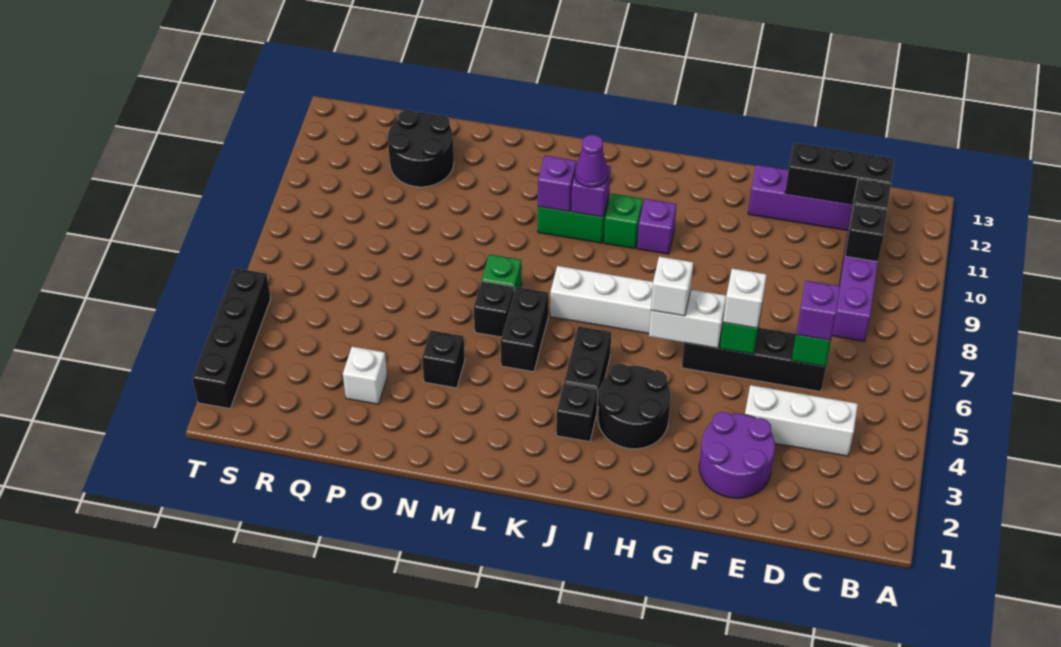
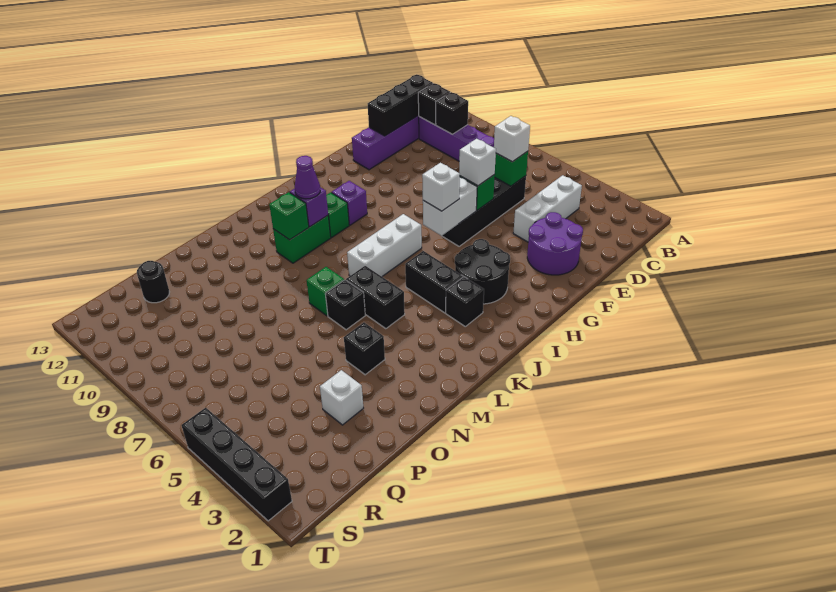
purple 1x1 brick [796,281,840,340] -> white 1x1 brick [494,116,530,162]
purple 1x1 brick [538,156,577,212] -> green 1x1 brick [269,192,309,240]
black 2x2 round brick [388,110,454,187] -> black 1x1 round brick [137,261,169,303]

